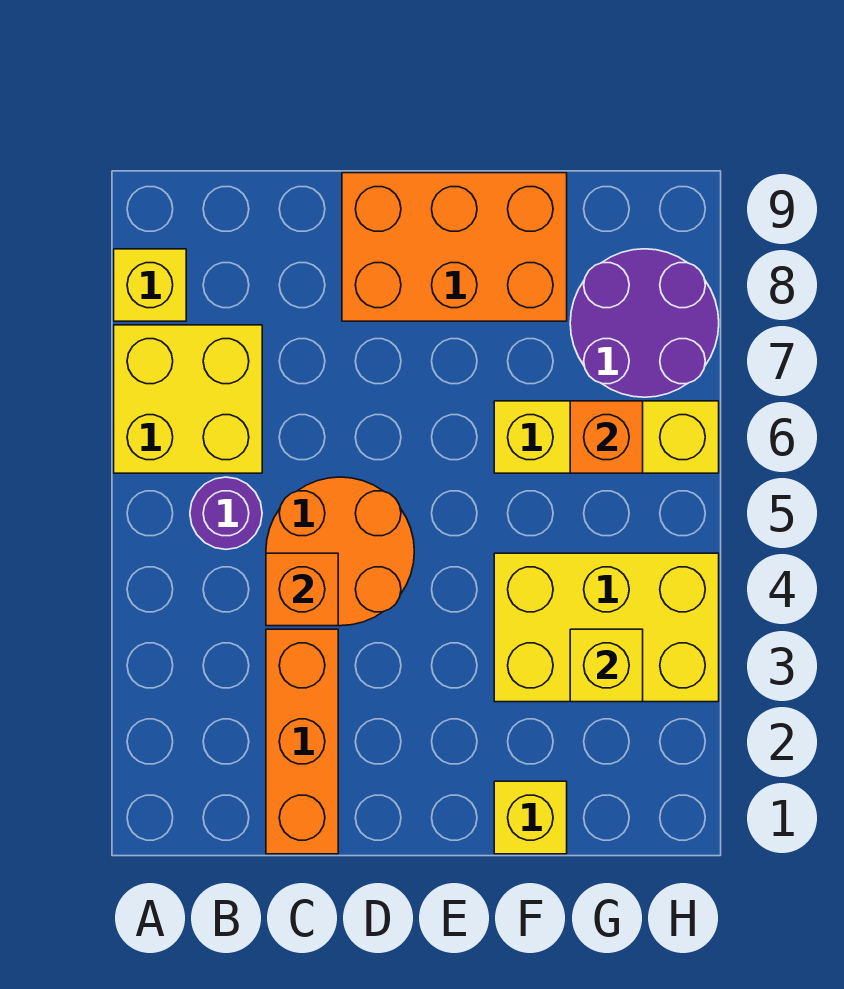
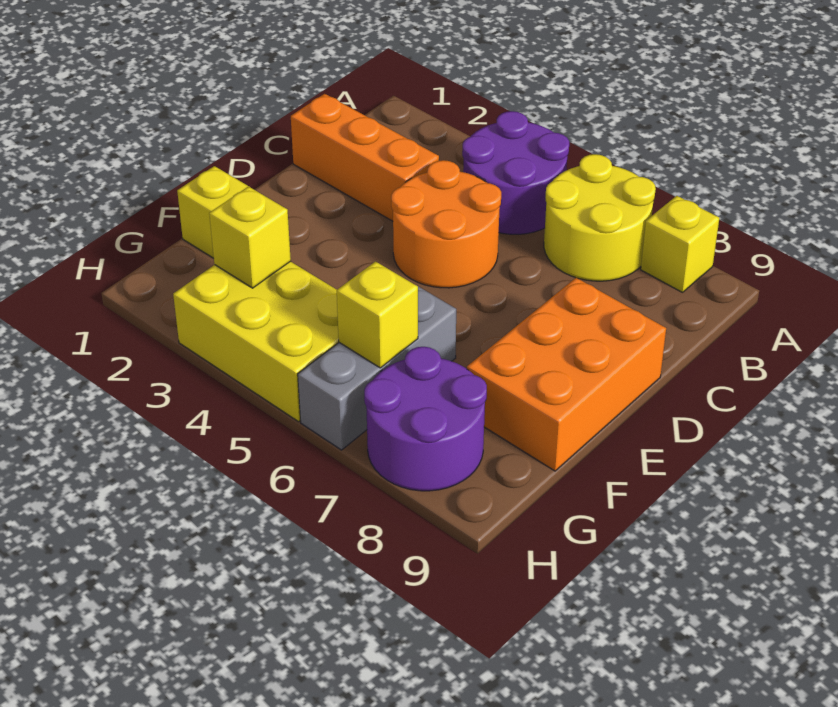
yellow 2x2 brick [114,325,262,473] -> yellow 2x2 round brick [544,154,656,281]
purple 1x1 round brick [190,477,262,549] -> purple 2x2 round brick [462,111,569,234]
orange 1x1 brick [266,553,338,626] -> none
yellow 2x3 brick [494,553,719,702] -> yellow 2x3 brick turned to [173,261,339,422]
yellow 1x3 brick [494,401,719,473] -> grey 1x3 brick [298,287,456,450]
orange 1x1 brick [570,401,643,473] -> yellow 1x1 brick [337,262,418,368]

